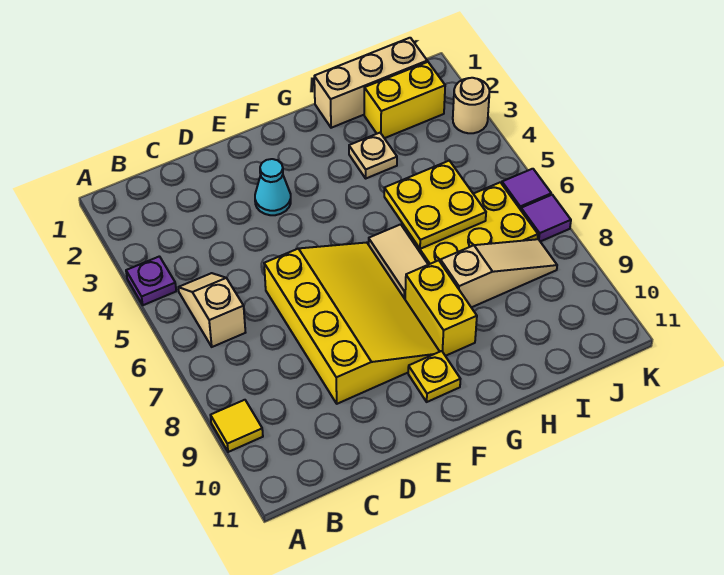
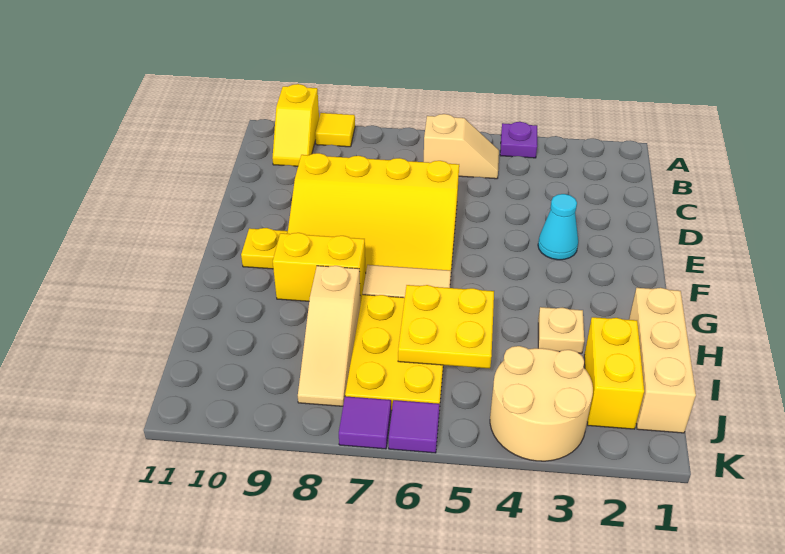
none -> yellow 1x2 slope [273,84,319,166]
tan 1x1 round brick [453,78,489,133] -> tan 2x2 round brick [490,346,593,461]

